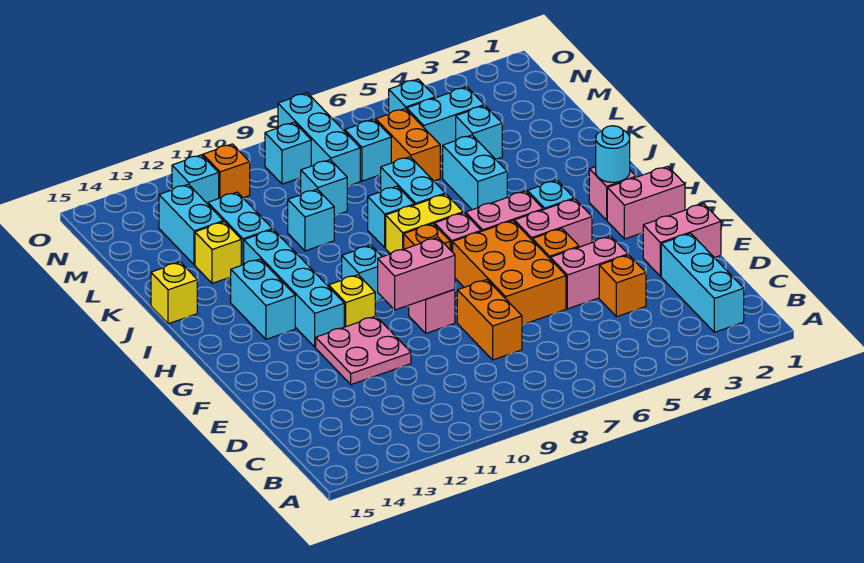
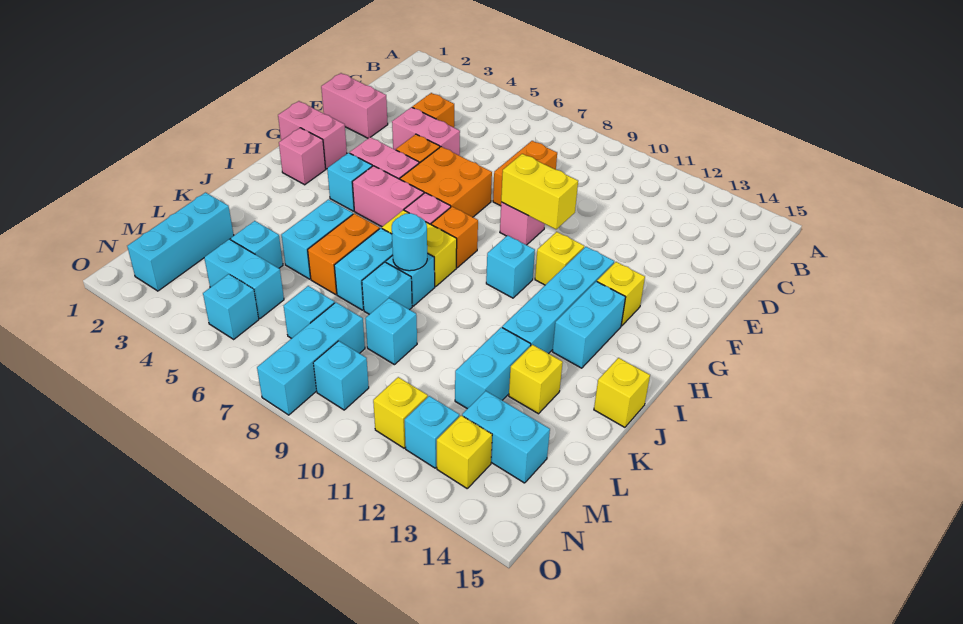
cyan 1x3 brick [661,233,744,332] -> cyan 1x3 brick moved to [127,193,234,291]
orange 2x3 brick [453,221,566,325] -> orange 2x2 brick [400,147,492,217]
pink 2x2 plate [316,316,411,385] -> none
pink 1x2 brick [378,238,455,310] -> yellow 1x2 brick [501,154,578,229]
none -> yellow 1x1 brick [597,262,645,326]
cyan 1x1 round brick [596,126,630,182] -> cyan 1x1 round brick moved to [392,213,427,271]
cyan 1x1 brick [288,189,334,251] -> cyan 1x1 brick moved to [362,262,412,314]
orange 1x2 brick [376,109,440,181] -> orange 1x2 brick moved to [308,214,380,295]
cyan 1x2 brick [159,184,223,265] -> cyan 1x2 brick turned to [462,391,550,483]
orange 1x1 brick [203,144,250,198] -> yellow 1x1 brick [373,377,428,448]
none -> yellow 1x1 brick [437,416,492,488]

